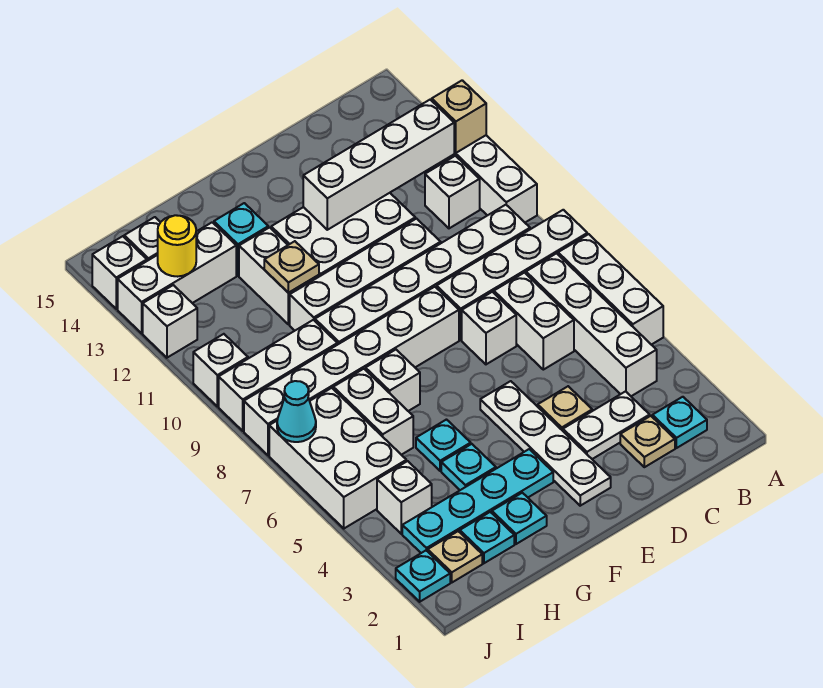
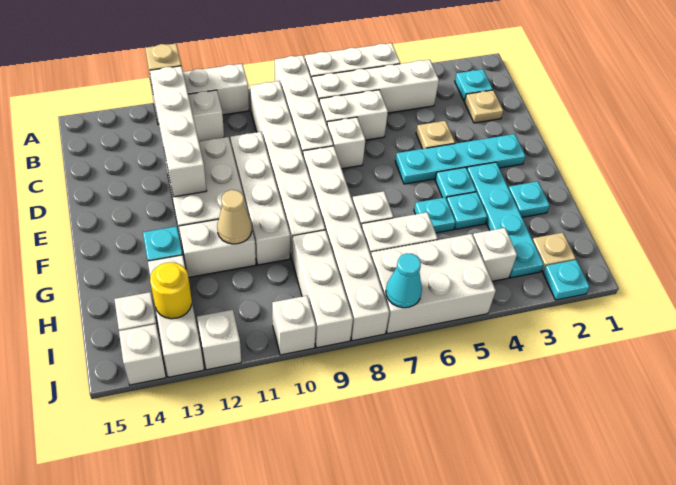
white 1x2 plate [563,392,650,459] -> none
white 1x4 plate [480,381,611,506] -> cyan 1x4 plate [395,134,526,184]
tan 1x1 plate [264,241,319,293] -> tan 1x1 cone [217,190,252,244]
cyan 1x1 plate [460,512,514,563] -> cyan 1x1 plate moved to [435,167,476,199]

